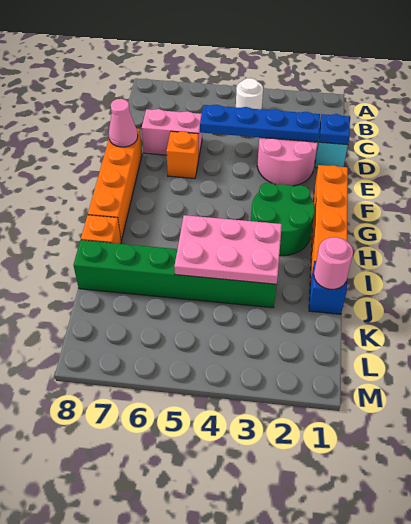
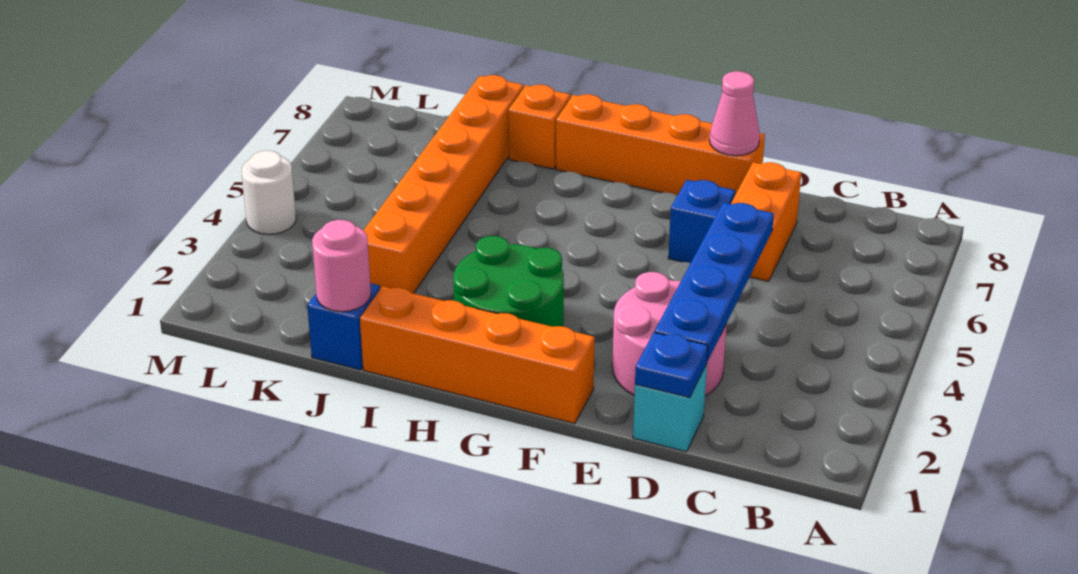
white 1x1 round brick [236,78,263,109] -> white 1x1 round brick moved to [242,151,296,234]
pink 1x2 brick [142,109,202,155] -> orange 1x2 brick [731,162,801,281]
orange 1x1 brick [166,131,199,178] -> blue 1x1 brick [668,180,735,263]
pink 2x3 plate [174,215,282,284] -> none
green 1x6 brick [73,240,277,308] -> orange 1x6 brick [363,75,524,294]

